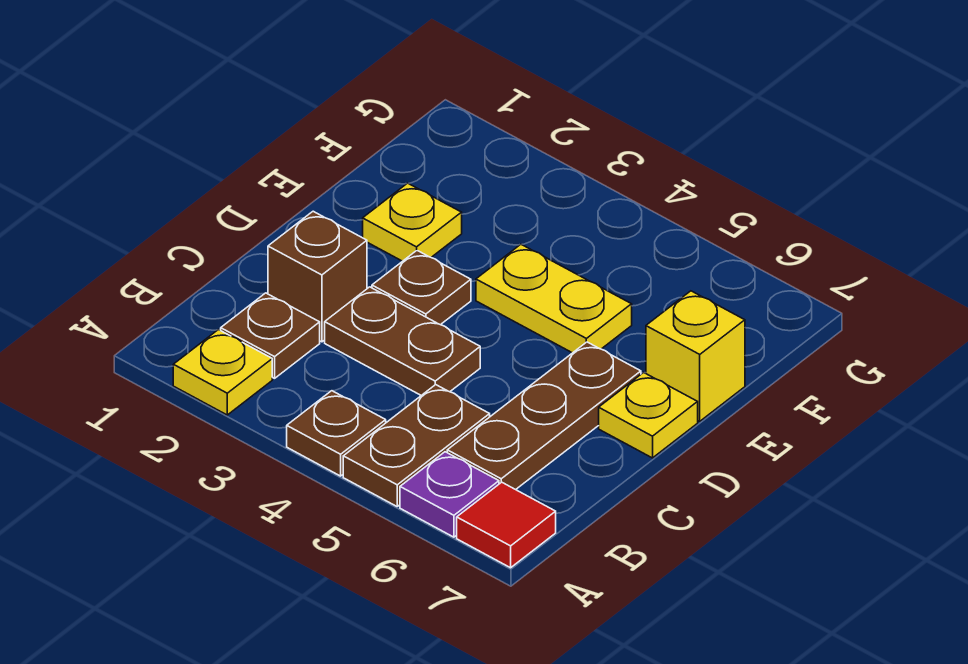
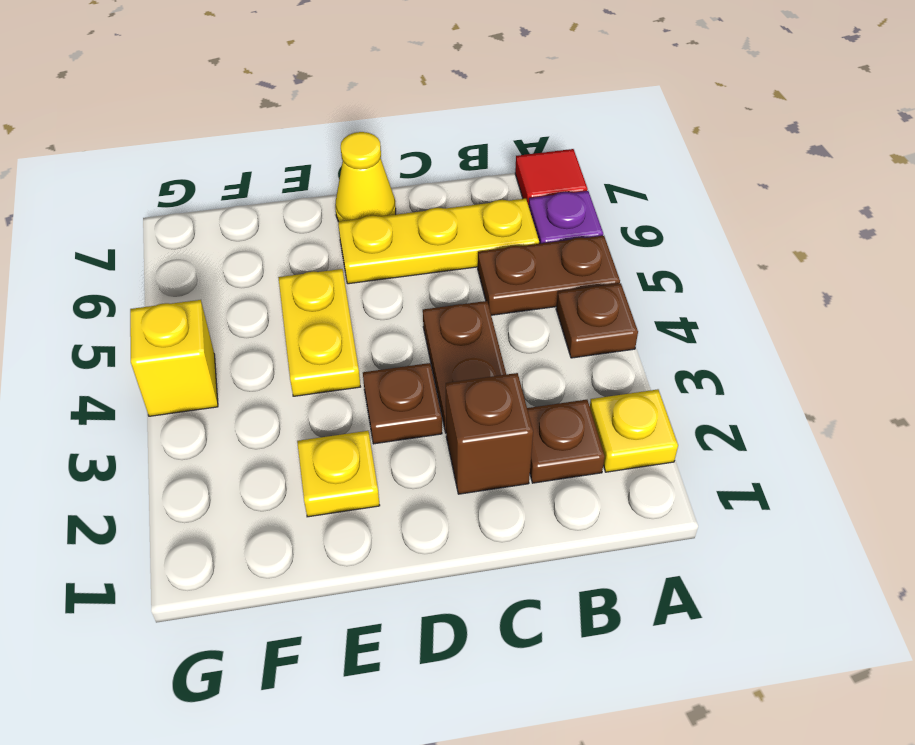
brown 1x3 plate [447,342,641,490] -> yellow 1x3 plate [338,199,539,284]
yellow 1x1 plate [599,373,698,458] -> yellow 1x1 cone [335,132,396,222]
yellow 1x1 brick [646,291,745,421] -> yellow 1x1 brick moved to [130,300,218,416]

